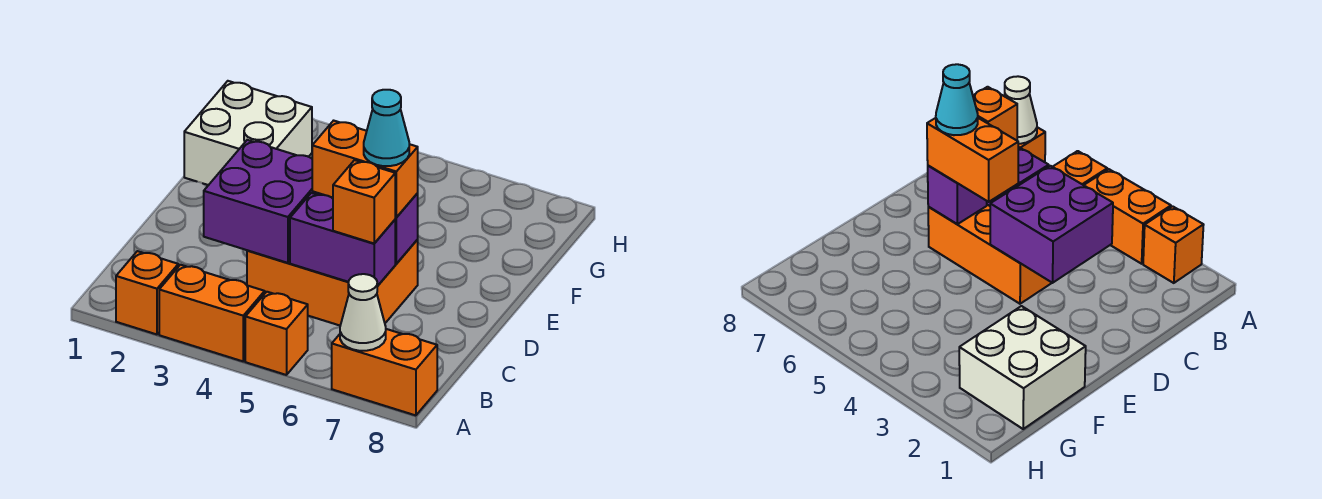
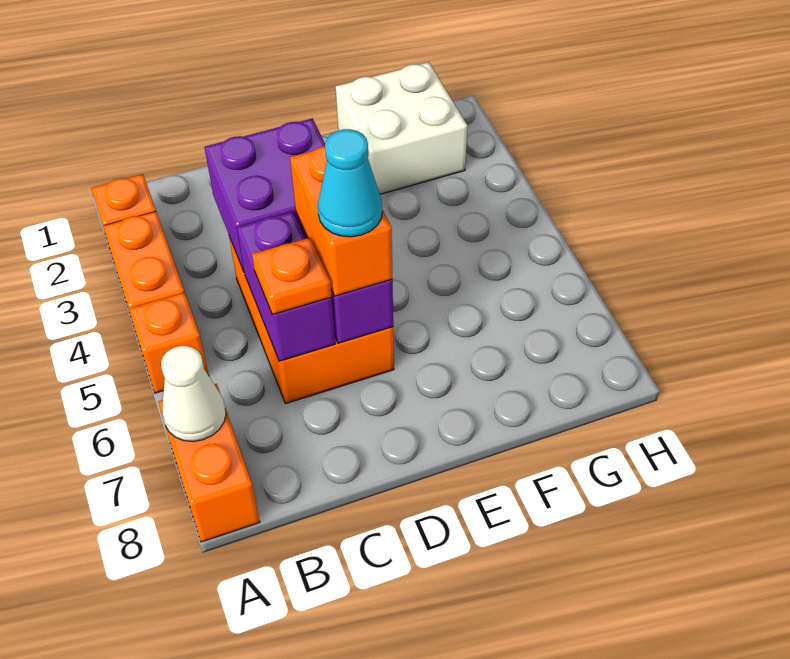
orange 1x1 brick [333,160,396,243] -> orange 1x1 plate [252,238,332,315]

